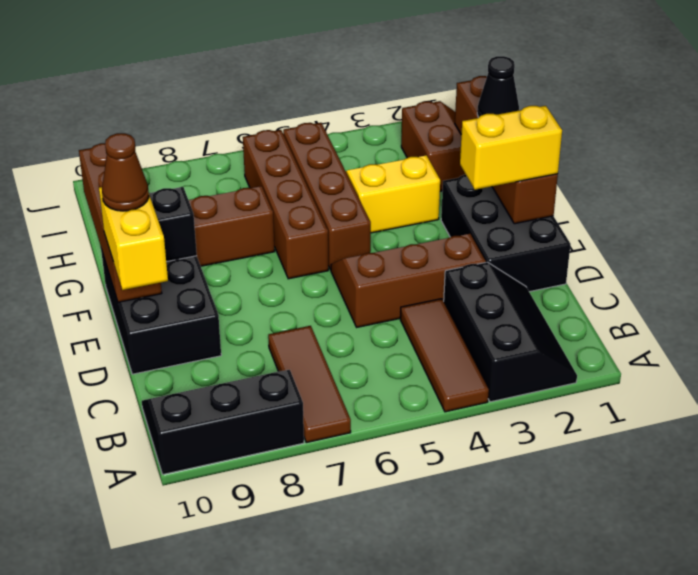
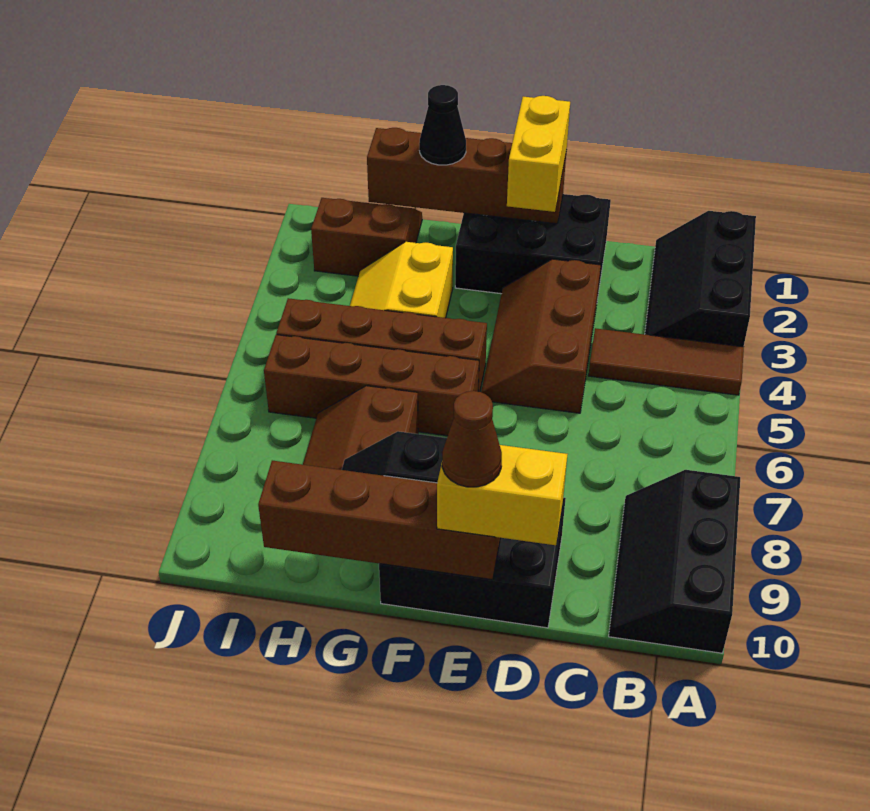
black 2x3 slope [444,262,577,402] -> black 2x3 slope turned to [645,211,756,347]
brown 1x3 tile [268,326,351,443] -> none

